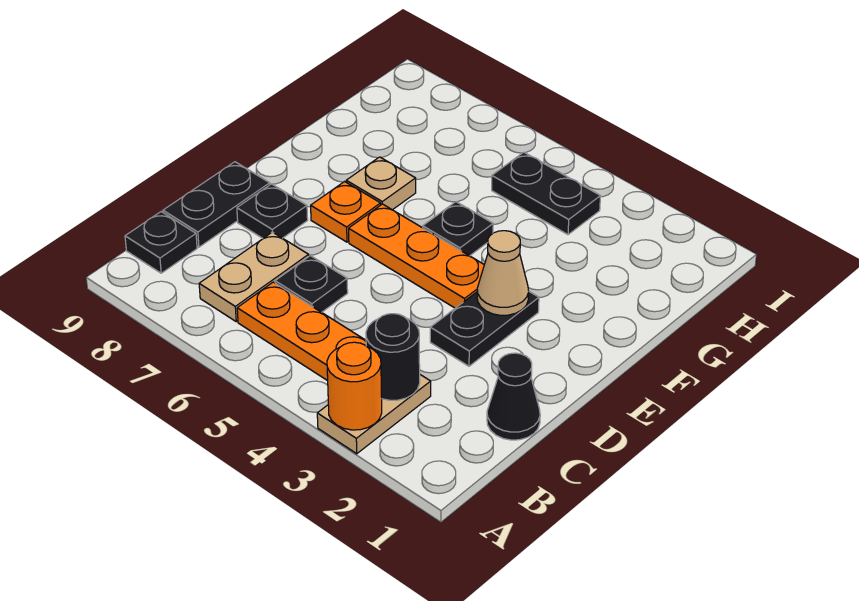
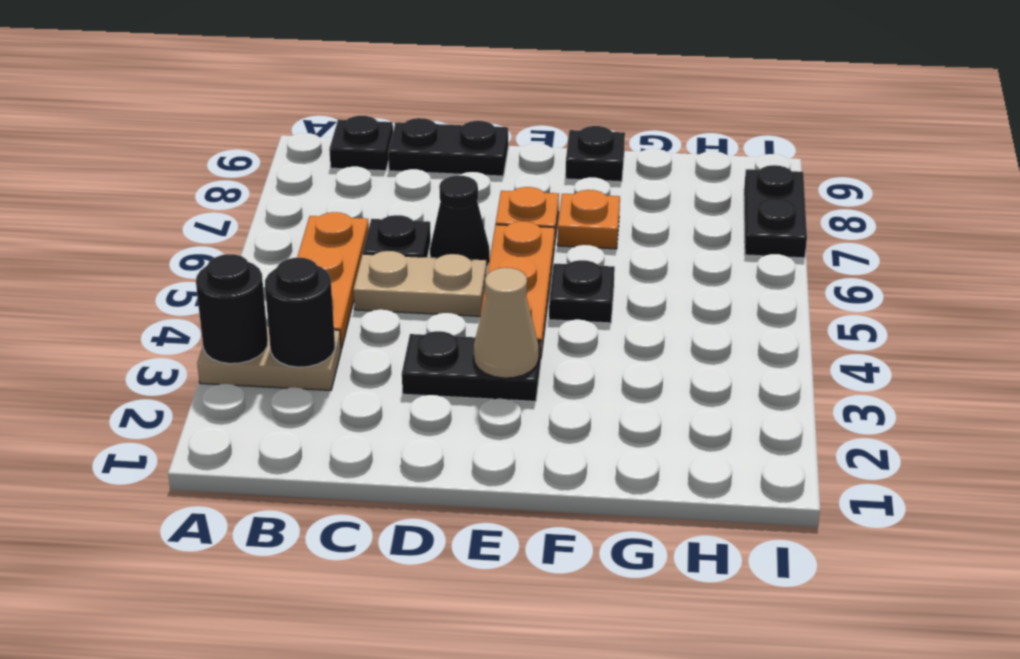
orange 1x1 round brick [327,342,382,430] -> black 1x1 round brick [196,254,268,364]
tan 1x2 plate [199,232,309,322] -> tan 1x2 plate moved to [353,251,487,316]
black 1x1 cone [487,353,540,440] -> black 1x1 cone moved to [430,176,490,267]
black 1x1 plate [237,184,308,238] -> black 1x1 plate moved to [565,126,625,182]
tan 1x1 plate [346,157,416,210] -> orange 1x1 plate [558,190,620,249]
black 1x2 plate [492,152,601,235] -> black 1x2 plate moved to [744,165,807,258]

